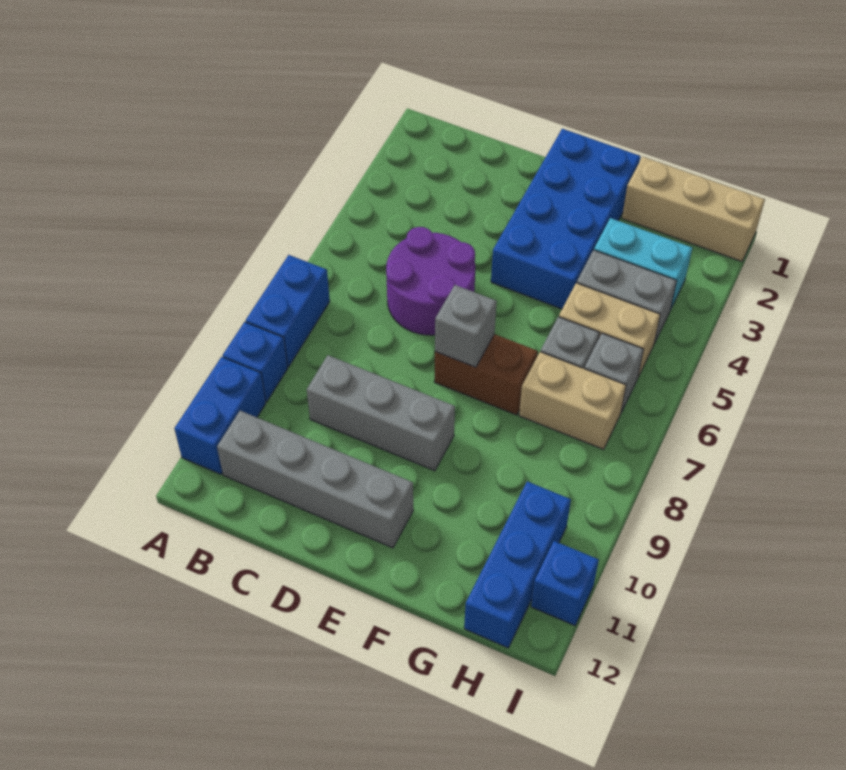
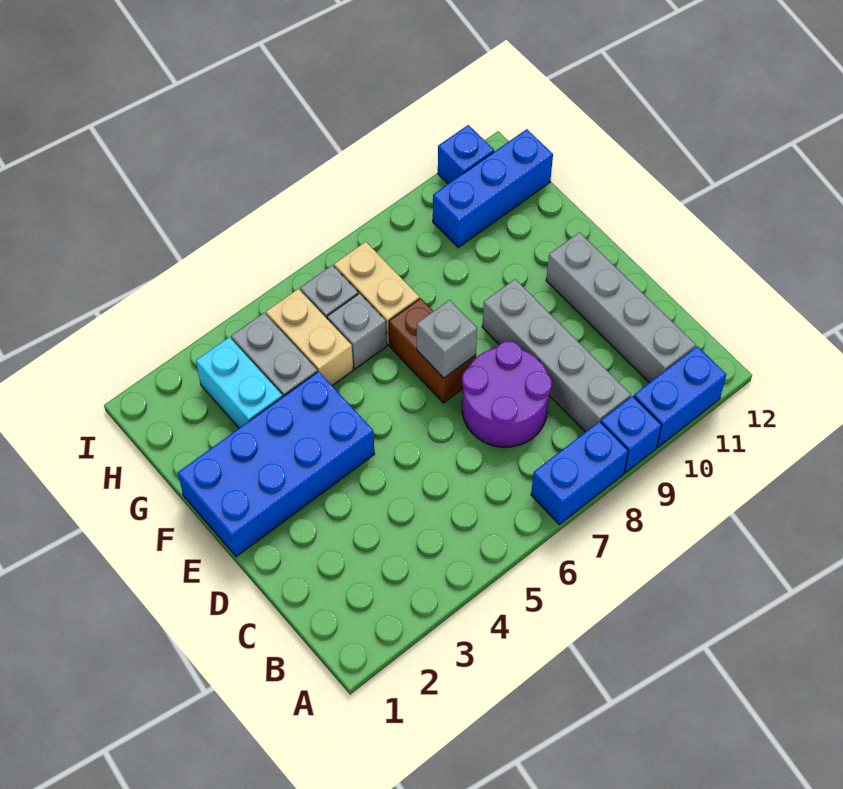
purple 2x2 round brick [386,227,476,335] -> purple 2x2 round brick moved to [462,341,552,447]
grey 1x3 brick [307,355,455,471] -> grey 1x4 brick [482,279,631,432]
tan 1x3 brick [622,157,765,262] -> none

